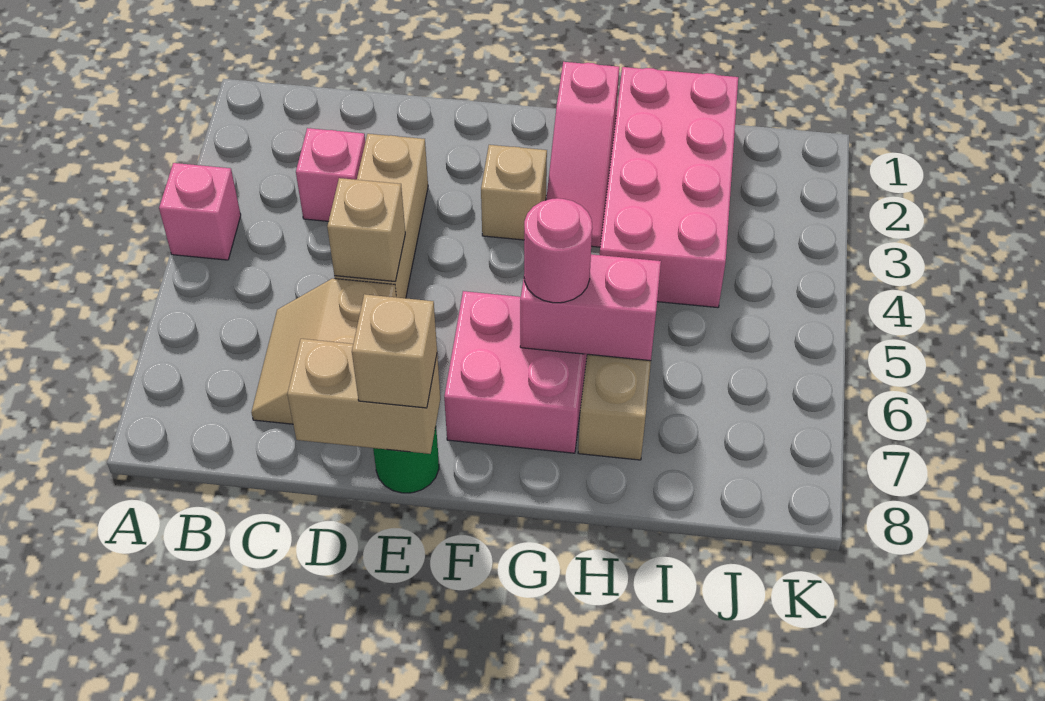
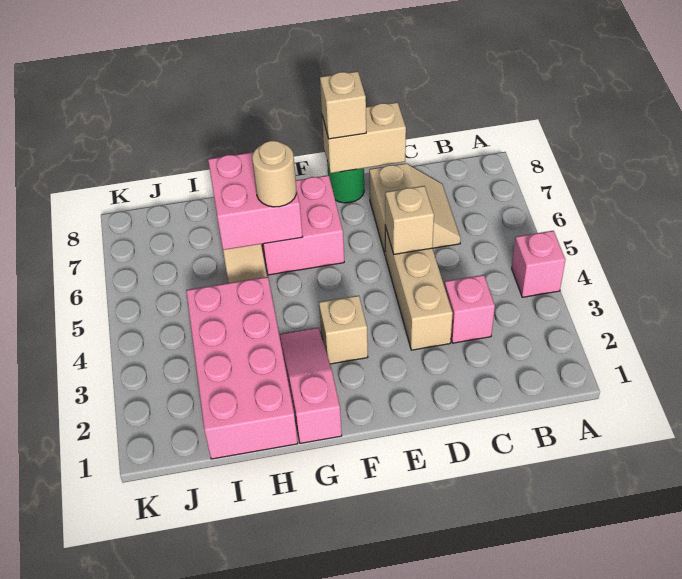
pink 1x2 brick [520,254,661,361] -> pink 2x2 brick [208,152,303,250]
pink 1x1 round brick [524,198,592,303] -> tan 1x1 round brick [252,141,296,207]

